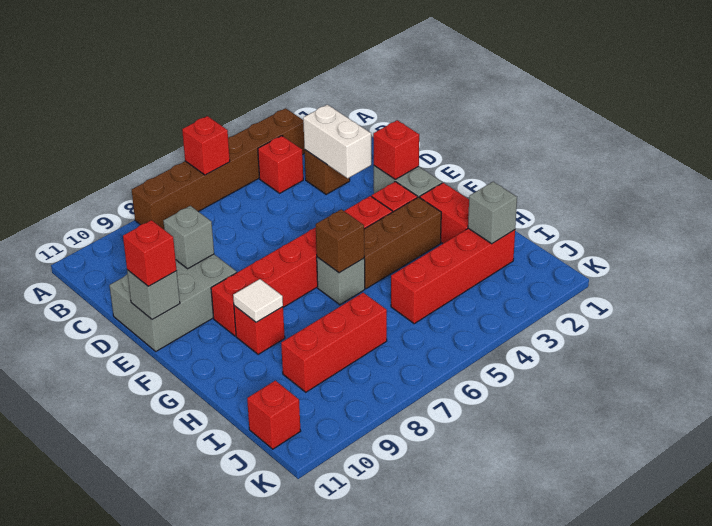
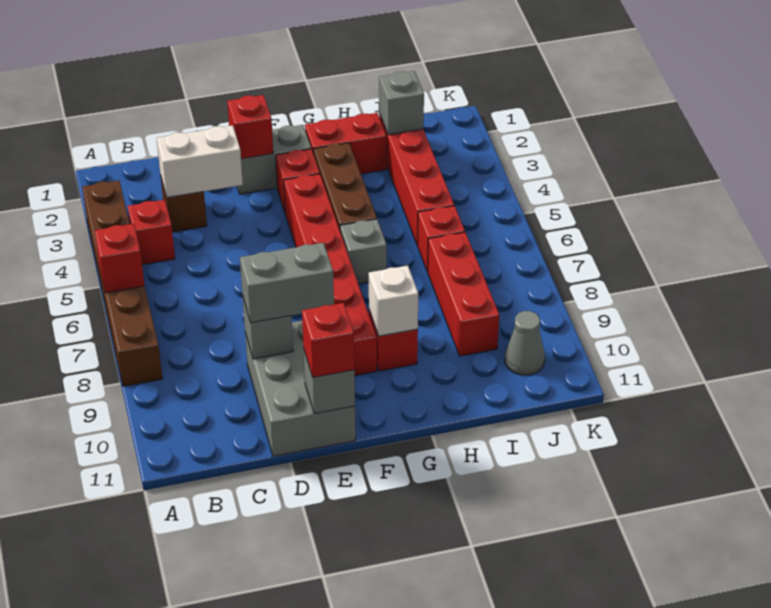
none -> grey 1x2 brick [240,243,334,323]
brown 1x1 brick [316,209,364,273] -> none
white 1x1 tile [233,279,283,322] -> white 1x1 brick [369,266,418,336]
none -> grey 1x1 cone [505,311,545,375]
red 1x1 brick [247,381,300,449] -> red 1x1 brick moved to [417,206,465,272]

